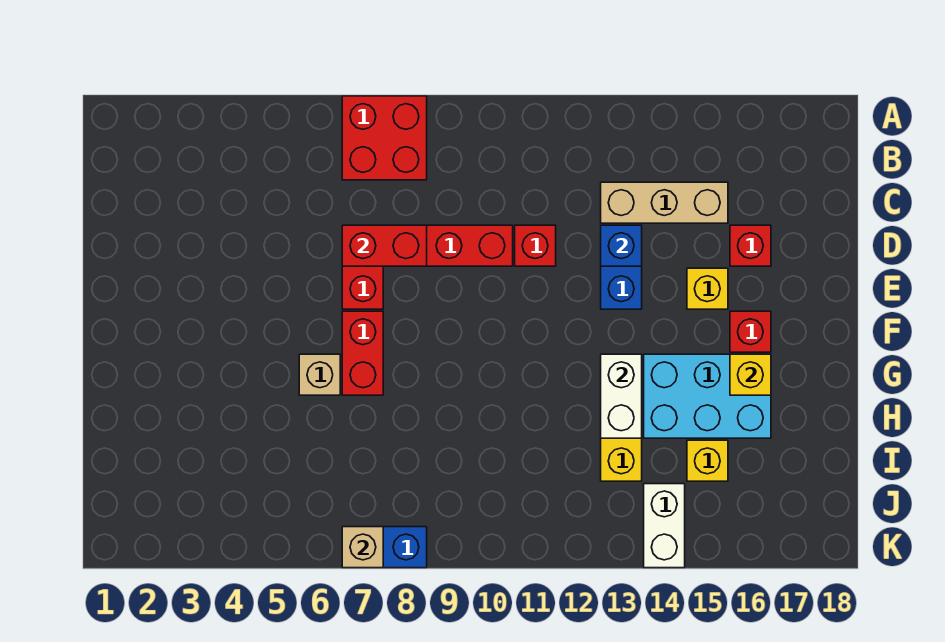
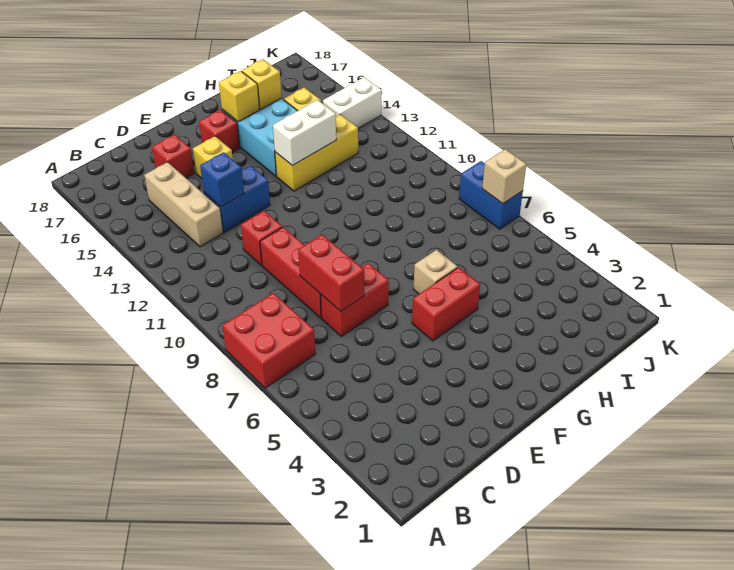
red 1x2 brick [342,311,383,395] -> red 1x2 brick moved to [412,267,480,341]
none -> yellow 1x1 brick [242,59,282,109]

